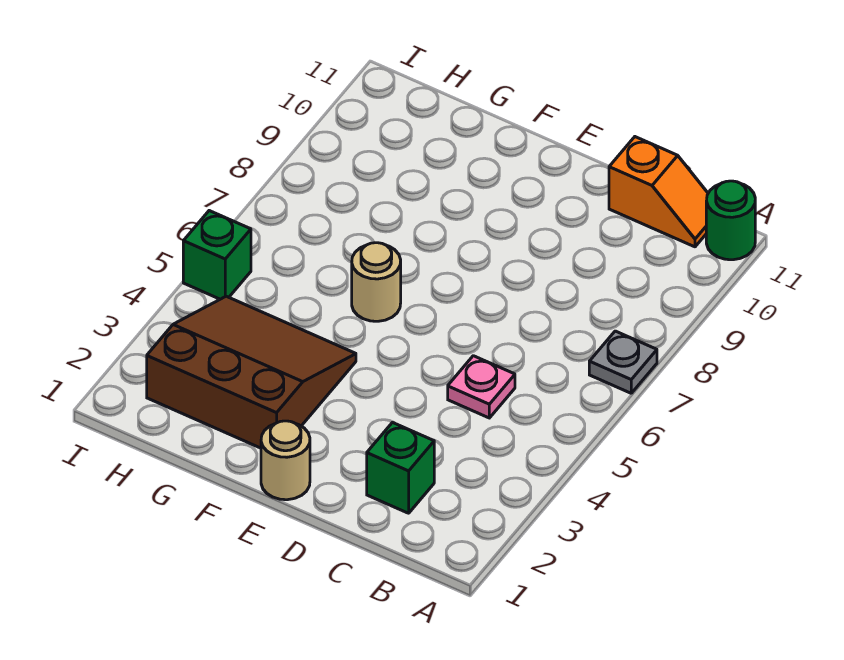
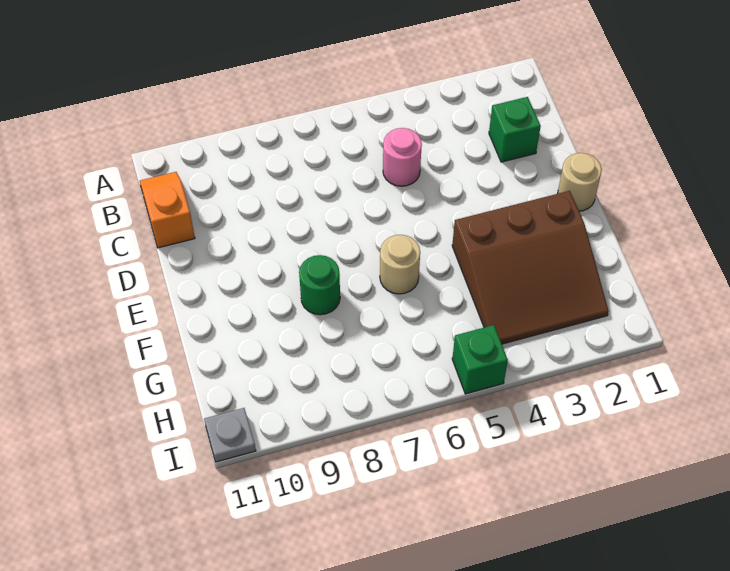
grey 1x1 plate [589,331,657,393] -> grey 1x1 plate moved to [204,408,256,462]
green 1x1 round brick [706,181,755,260] -> green 1x1 round brick moved to [299,255,340,315]
pink 1x1 plate [448,356,515,418] -> pink 1x1 round brick [383,128,422,186]
brown 3x3 slope [147,296,356,448] -> brown 3x3 slope turned to [452,191,609,344]

